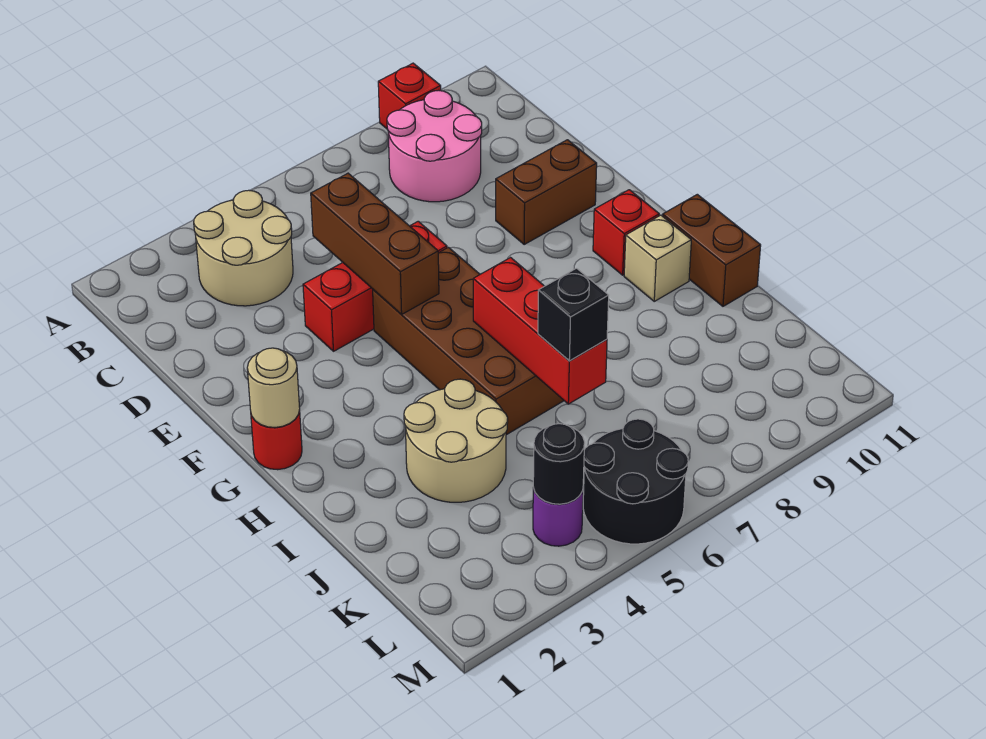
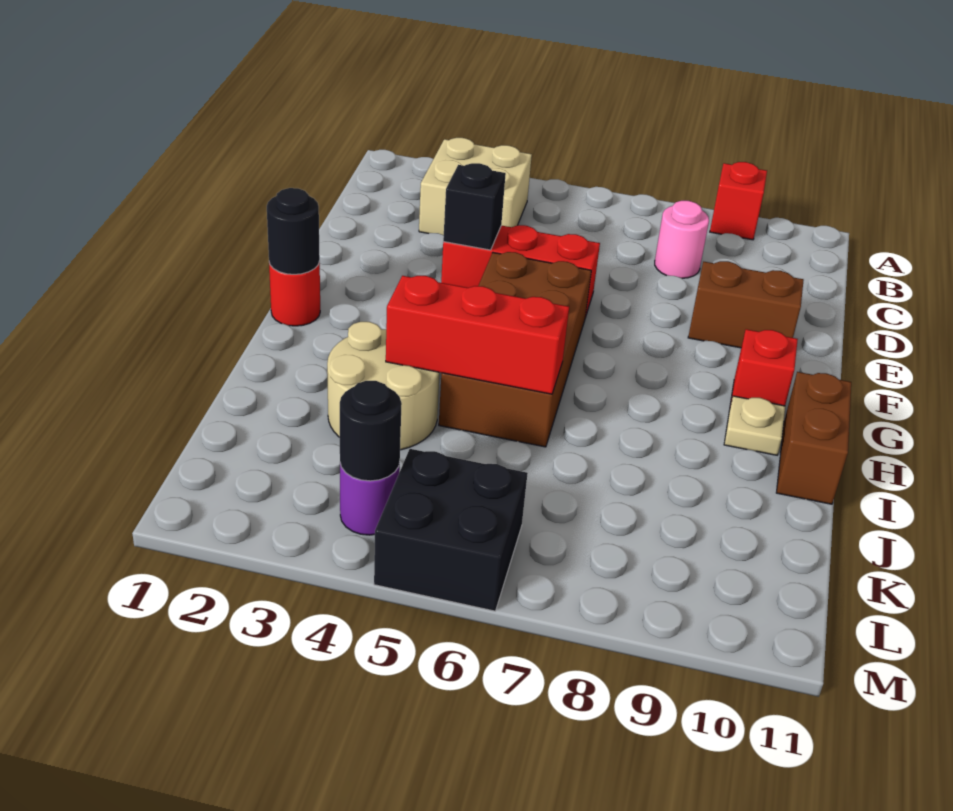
tan 2x2 round brick [194,190,293,306] -> tan 2x2 brick [419,138,532,235]
pink 2x2 round brick [387,90,482,202] -> pink 1x1 round brick [655,201,709,278]
brown 1x3 brick [311,173,439,315] -> none
tan 1x1 round brick [247,348,300,427] -> black 1x1 round brick [267,188,320,274]
red 1x3 brick [473,258,607,404] -> red 1x3 brick turned to [386,276,569,394]
tan 1x1 brick [624,215,691,301] -> tan 1x1 plate [724,396,785,455]
black 1x1 brick [538,268,609,361] -> black 1x1 brick moved to [443,163,506,250]
black 2x2 round brick [583,419,688,544] -> black 2x2 brick [374,449,528,611]

